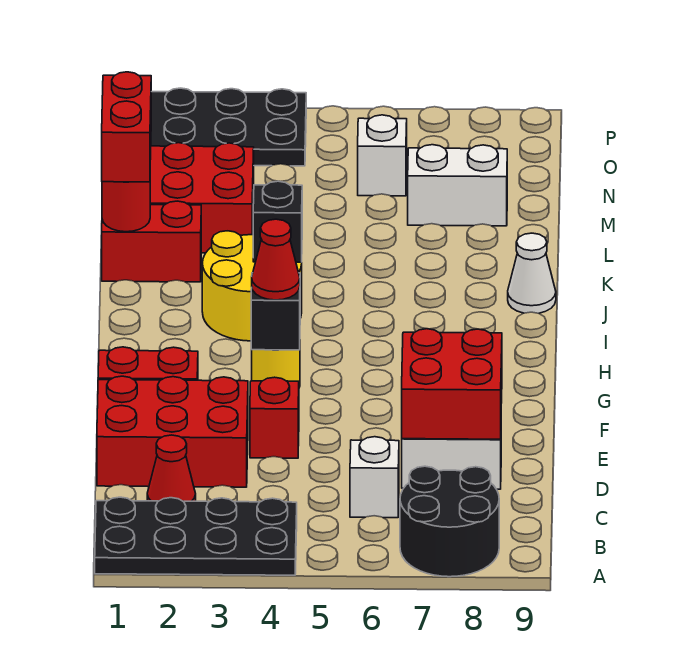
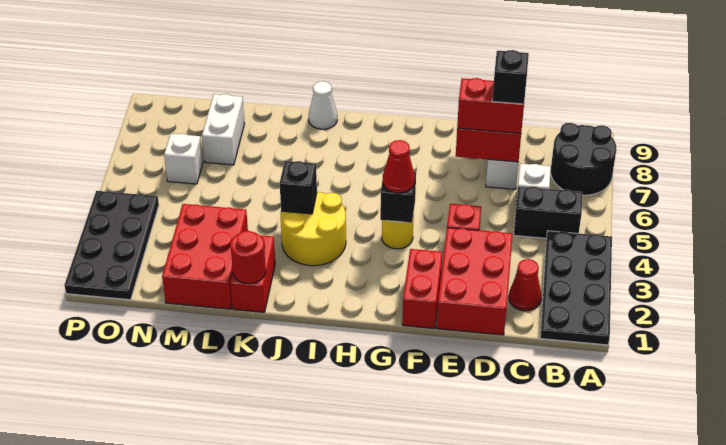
none -> black 1x2 brick [514,186,582,238]
none -> black 1x1 brick [492,50,529,104]
red 1x2 brick [102,72,151,182] -> red 1x2 brick moved to [457,78,524,134]

